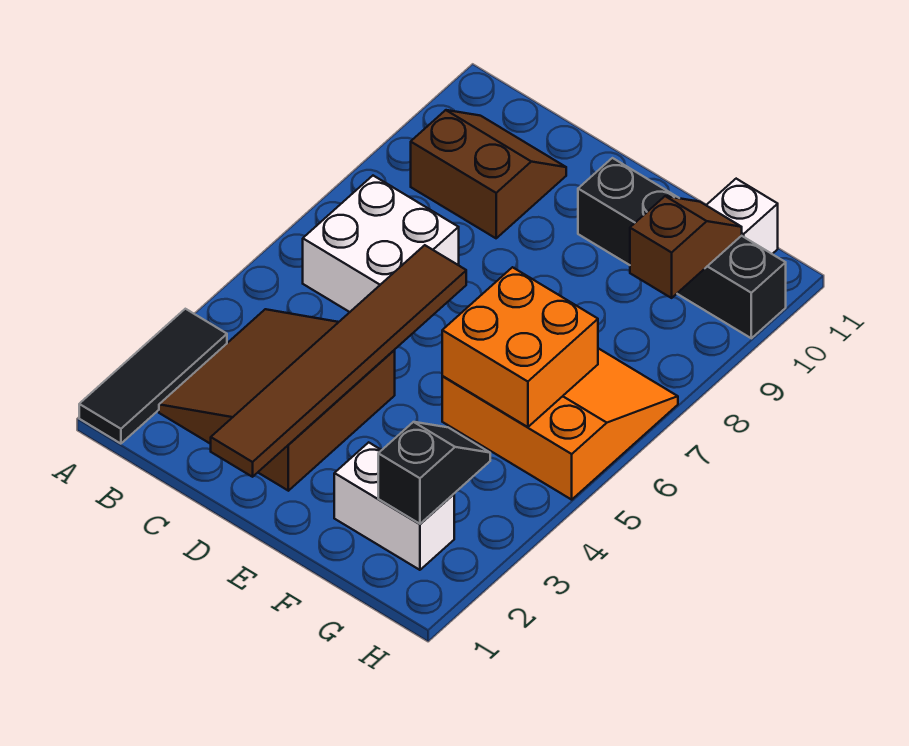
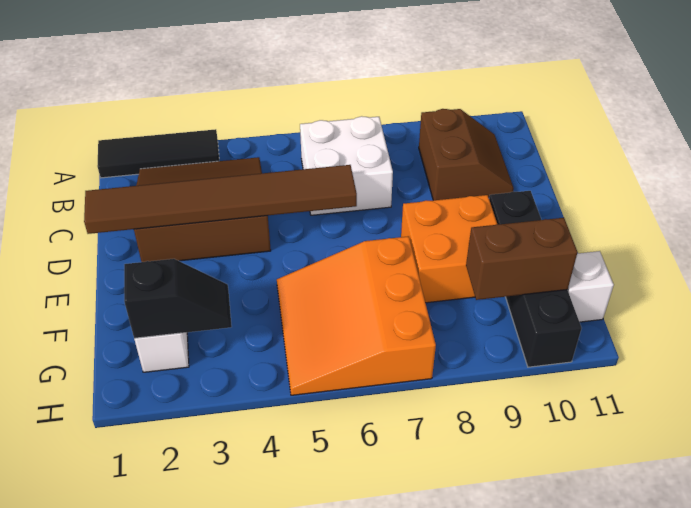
orange 3x3 slope [442,348,678,500] -> orange 3x3 slope turned to [277,236,436,395]
orange 2x2 brick [442,267,598,427] -> orange 2x2 brick moved to [401,195,497,303]
brown 1x2 slope [630,196,742,298] -> brown 1x2 brick [466,218,578,300]

